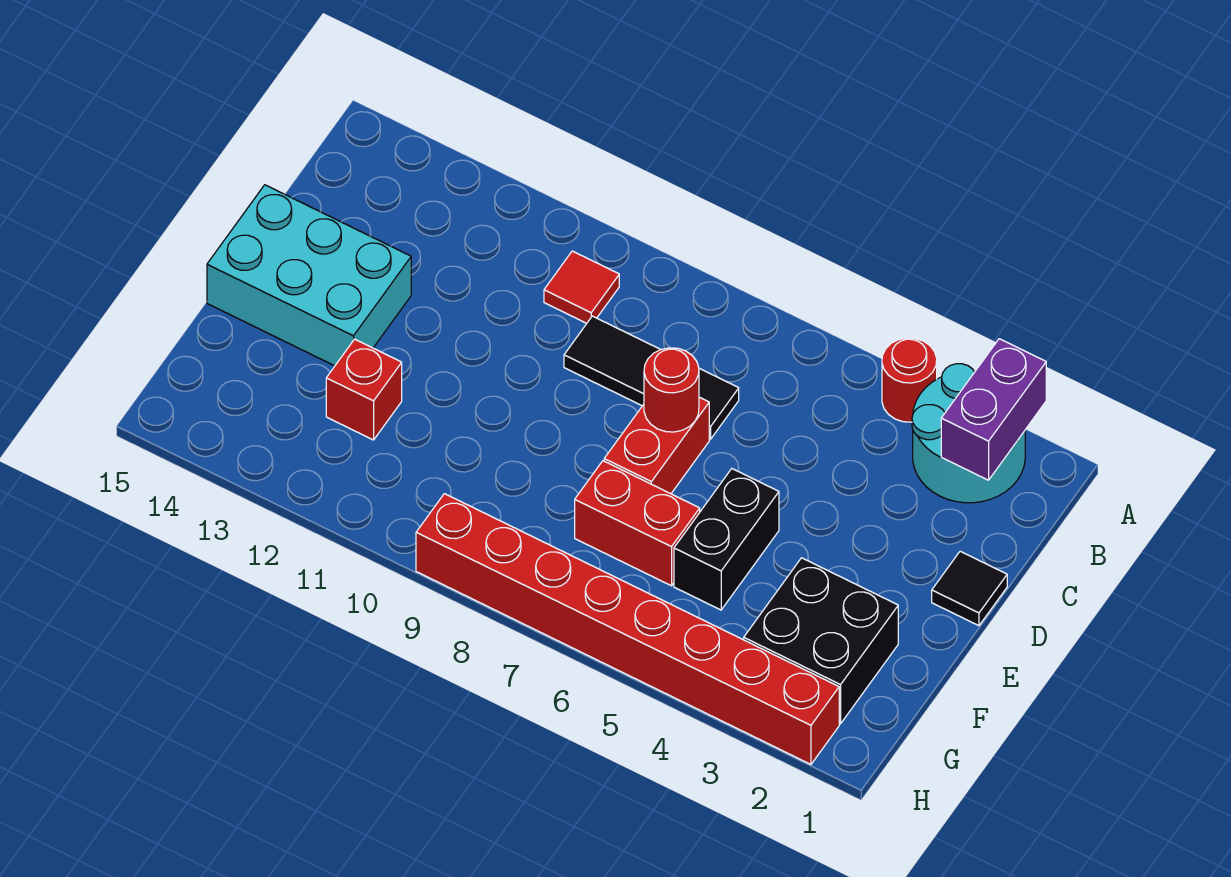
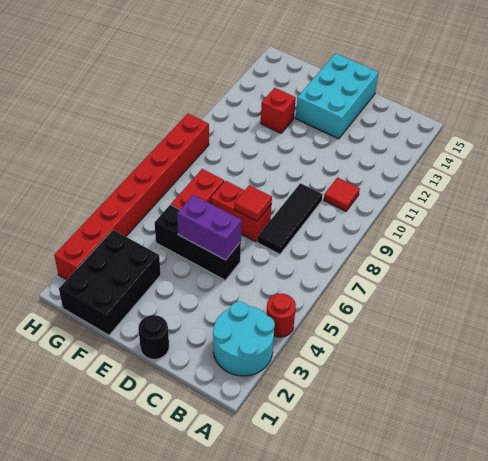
purple 1x2 brick [941,339,1046,480] -> purple 1x2 brick moved to [177,195,242,260]
black 1x1 tile [932,551,1007,626] -> black 1x1 round brick [138,315,169,359]
red 1x1 round brick [644,348,699,432] -> red 1x1 tile [234,185,272,221]
black 1x2 brick [674,469,779,610] -> black 1x3 brick [154,205,241,280]
black 2x2 brick [744,558,898,724] -> black 2x3 brick [59,230,161,335]

